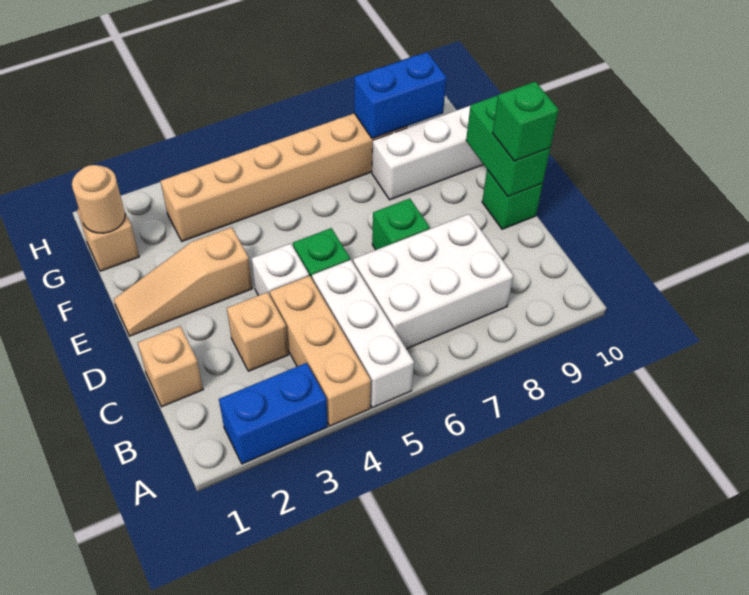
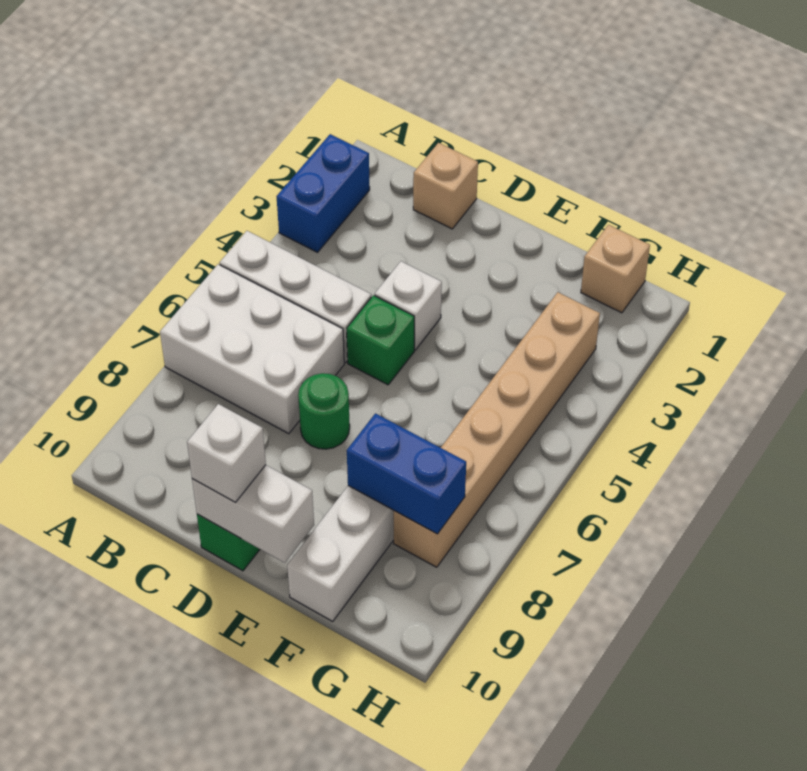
tan 1x3 brick [270,276,371,426] -> none
white 2x3 brick [353,214,513,349] -> white 2x3 brick turned to [160,264,344,434]
tan 1x1 brick [227,292,288,371] -> none
green 1x1 brick [372,199,430,250] -> green 1x1 round brick [298,373,350,449]
green 1x2 brick [466,95,550,197] -> white 1x2 brick [192,465,314,563]
green 1x1 brick [493,82,559,161] -> white 1x1 brick [187,404,266,502]
tan 1x3 slope [114,227,252,336] -> none
tan 1x1 round brick [72,165,125,233] -> none
blue 1x2 brick [354,52,447,139] -> blue 1x2 brick turned to [347,413,466,534]

